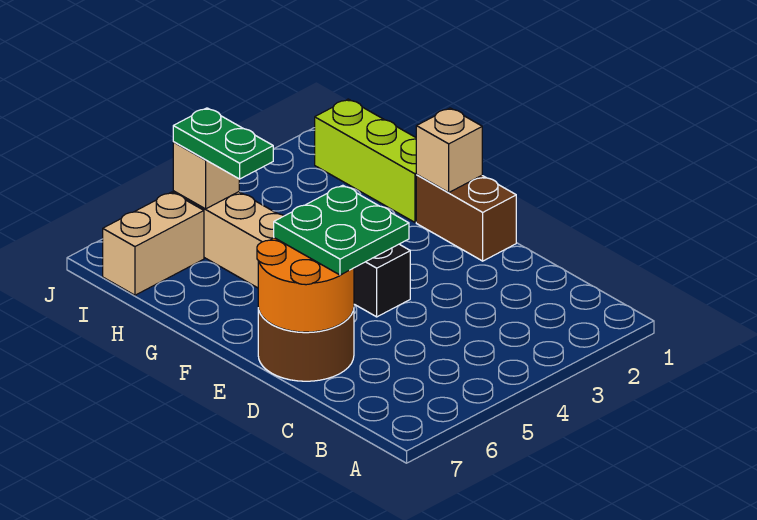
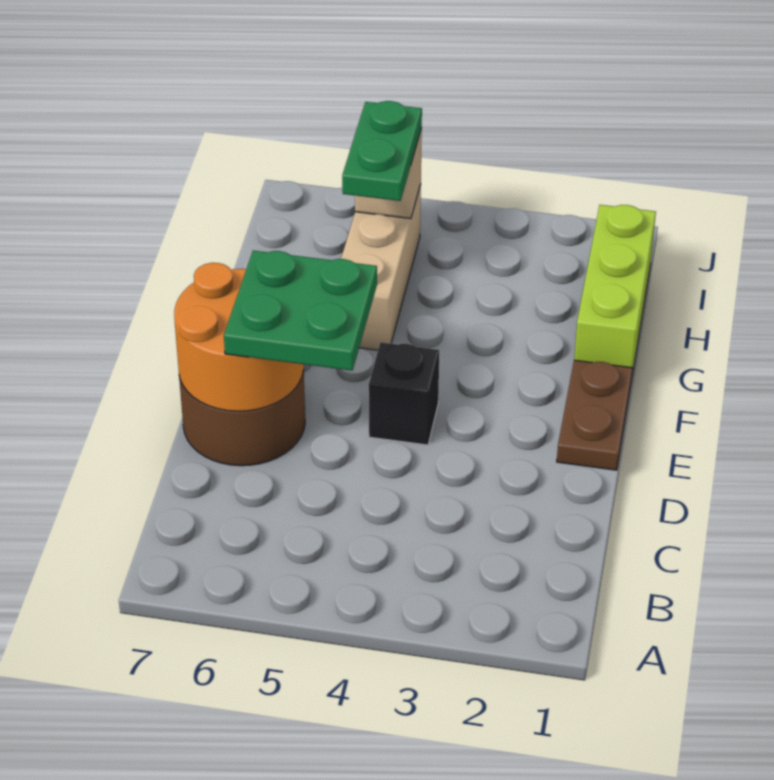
brown 1x2 brick [416,175,516,261] -> brown 1x2 plate [557,360,633,470]
tan 1x1 brick [416,108,482,192] -> none
tan 1x2 brick [103,192,204,295] -> none

